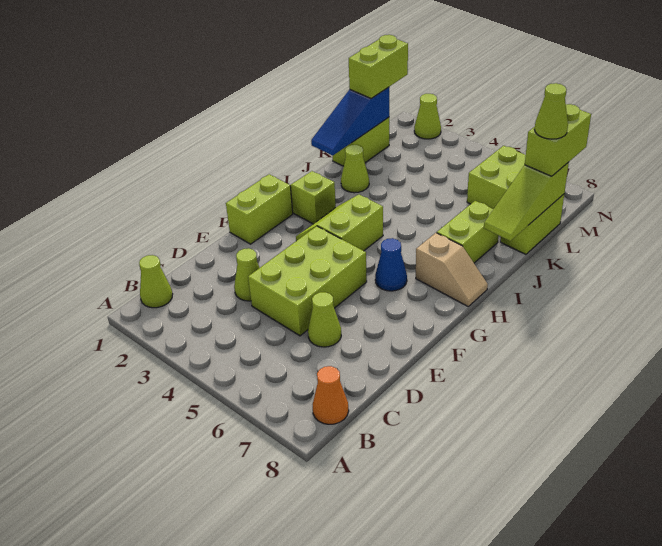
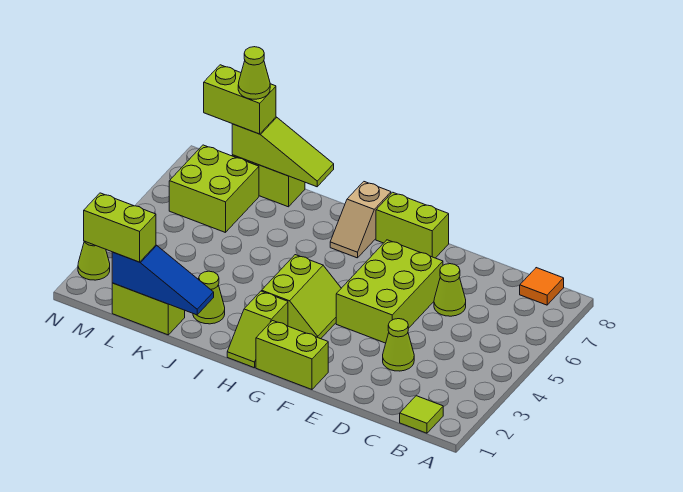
lime 1x1 cone [139,255,173,308] -> lime 1x1 tile [400,396,443,433]
orange 1x1 cone [313,366,349,424] -> orange 1x1 tile [520,268,564,305]
lime 2x3 brick [248,226,367,336] -> lime 2x3 brick turned to [336,240,443,343]
lime 2x2 slope [296,195,383,251] -> lime 2x2 slope turned to [262,255,341,339]
blue 1x1 cone [375,238,407,291] -> none
tan 1x2 slope [416,233,488,306] -> tan 1x2 slope turned to [330,182,391,258]
lime 1x2 brick [437,201,499,263] -> lime 1x2 brick moved to [376,192,449,258]

